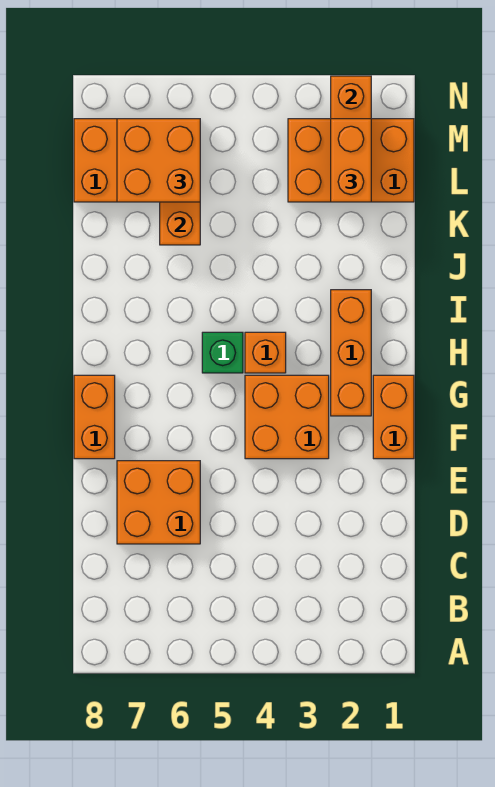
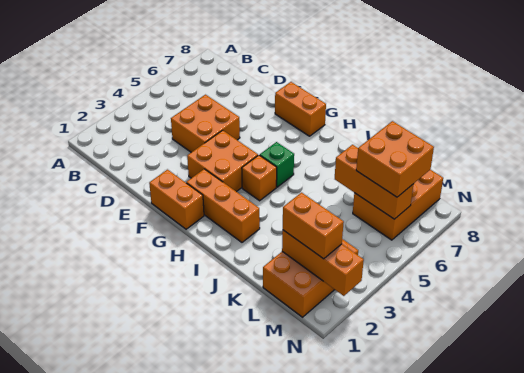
orange 2x2 brick [117,461,200,544] -> orange 2x2 brick moved to [171,95,240,152]

